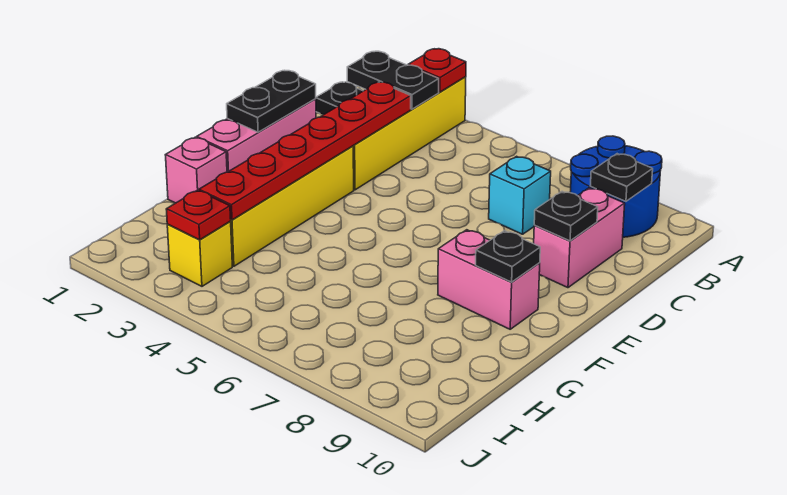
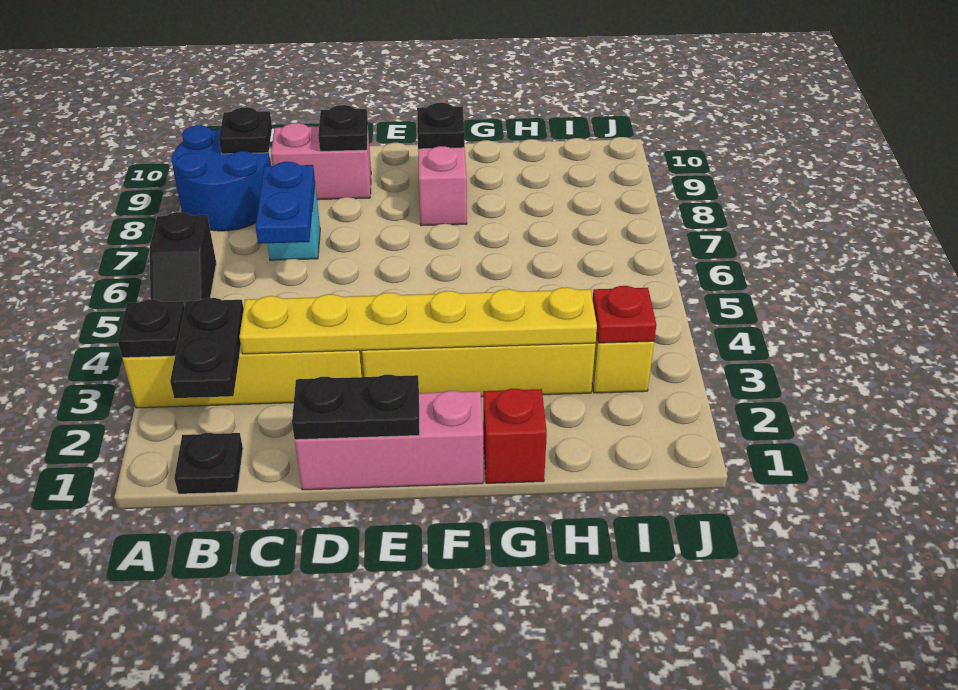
red 1x1 plate [408,49,466,92] -> black 1x1 plate [118,300,185,358]
none -> black 1x2 slope [149,212,216,307]
red 1x6 plate [199,82,411,220] -> yellow 1x6 plate [239,287,597,354]
none -> blue 1x2 plate [256,162,315,244]
pink 1x1 brick [166,137,227,203] -> red 1x1 brick [483,389,547,483]

